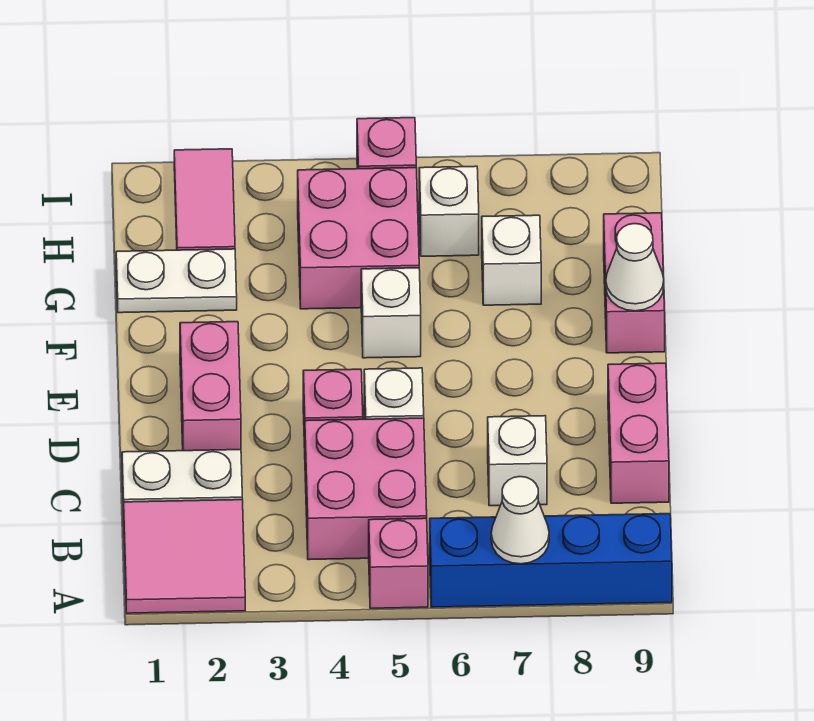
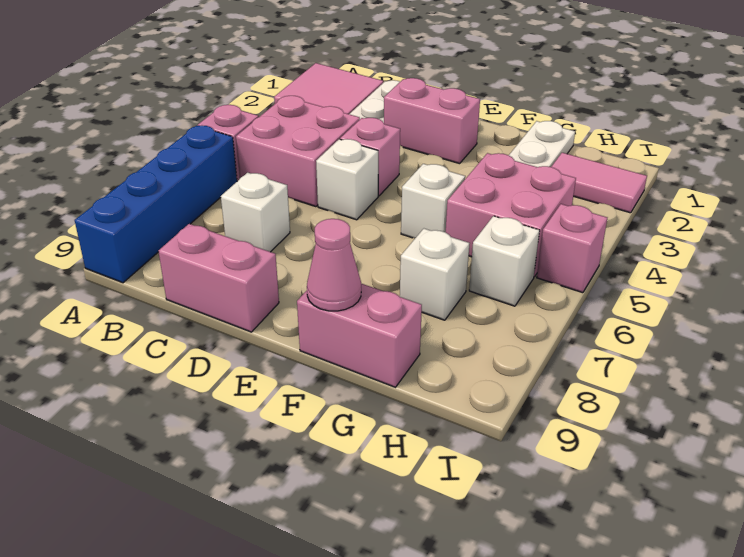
white 1x1 cone [491,477,549,564] -> none
white 1x1 cone [606,224,664,311] -> pink 1x1 cone [307,219,361,311]

